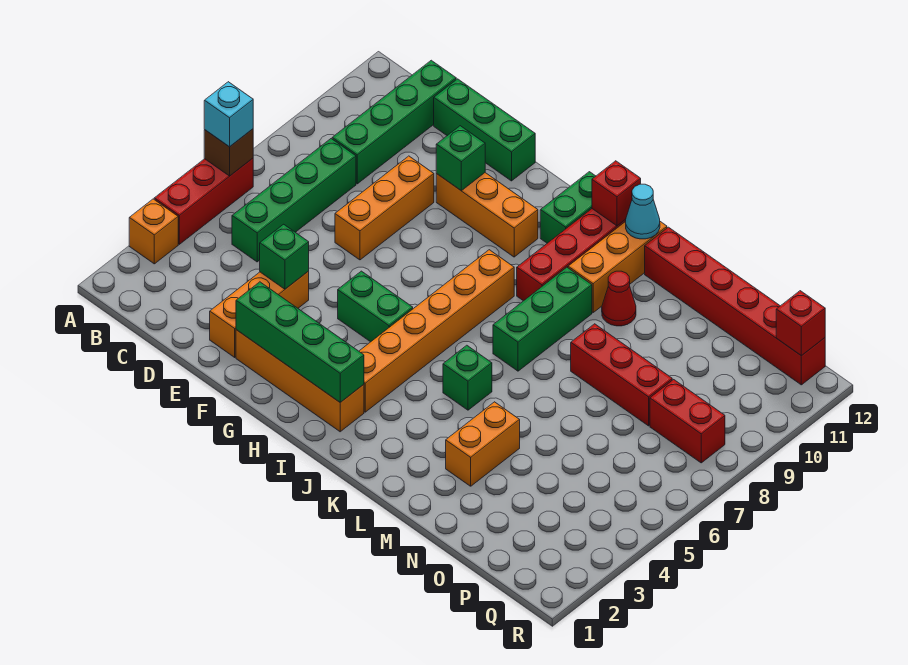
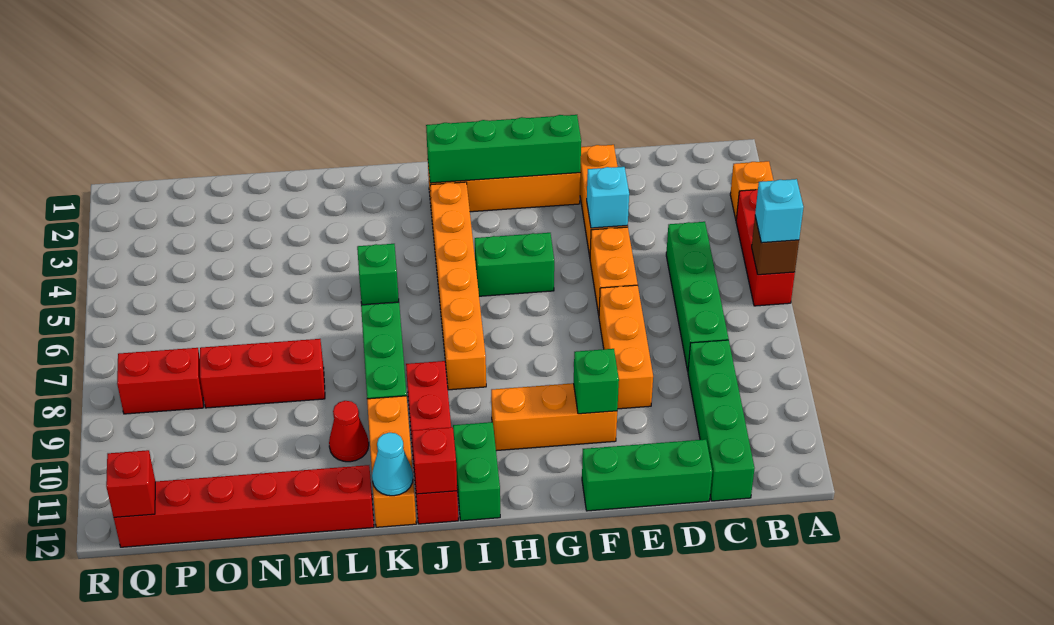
green 1x1 brick [260,224,309,289] -> cyan 1x1 brick [587,167,629,228]
orange 1x2 brick [446,402,520,486] -> orange 1x2 brick moved to [590,227,638,315]

